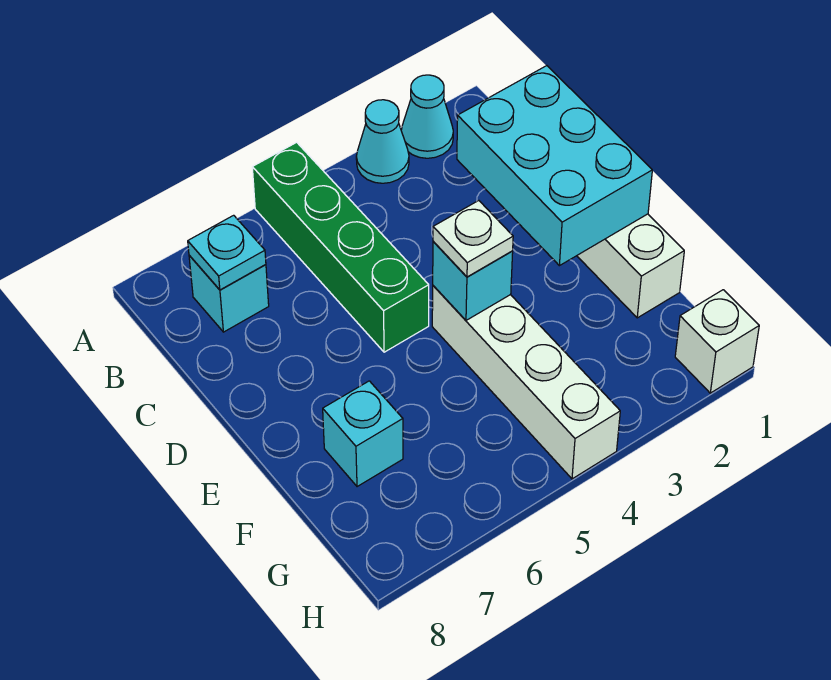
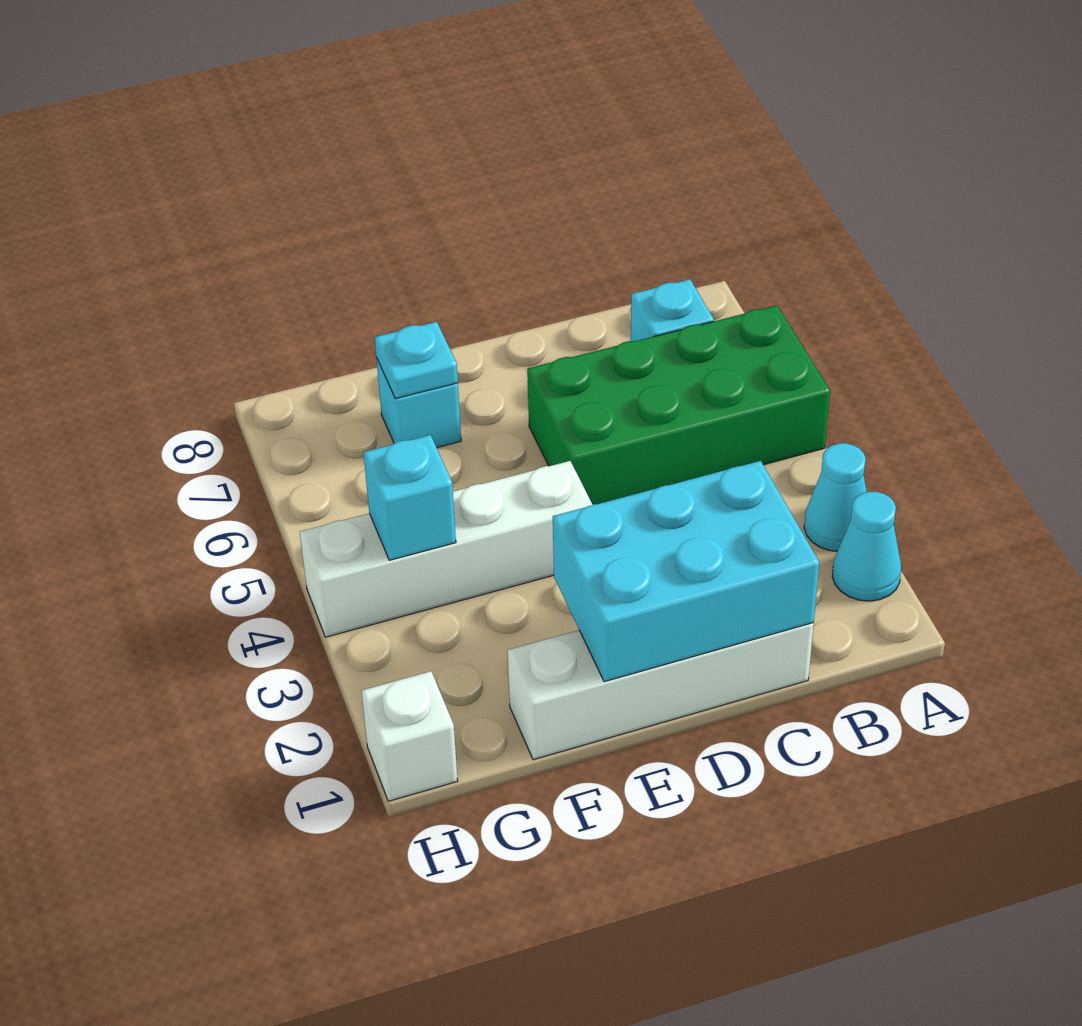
green 1x4 brick [252,142,429,352] -> green 2x4 brick [527,306,830,505]
cyan 1x1 plate [188,215,266,290] -> cyan 1x1 plate moved to [375,322,458,399]
cyan 1x1 brick [433,241,513,320] -> cyan 1x1 brick moved to [363,435,456,560]
white 1x1 plate [433,201,513,277] -> none

